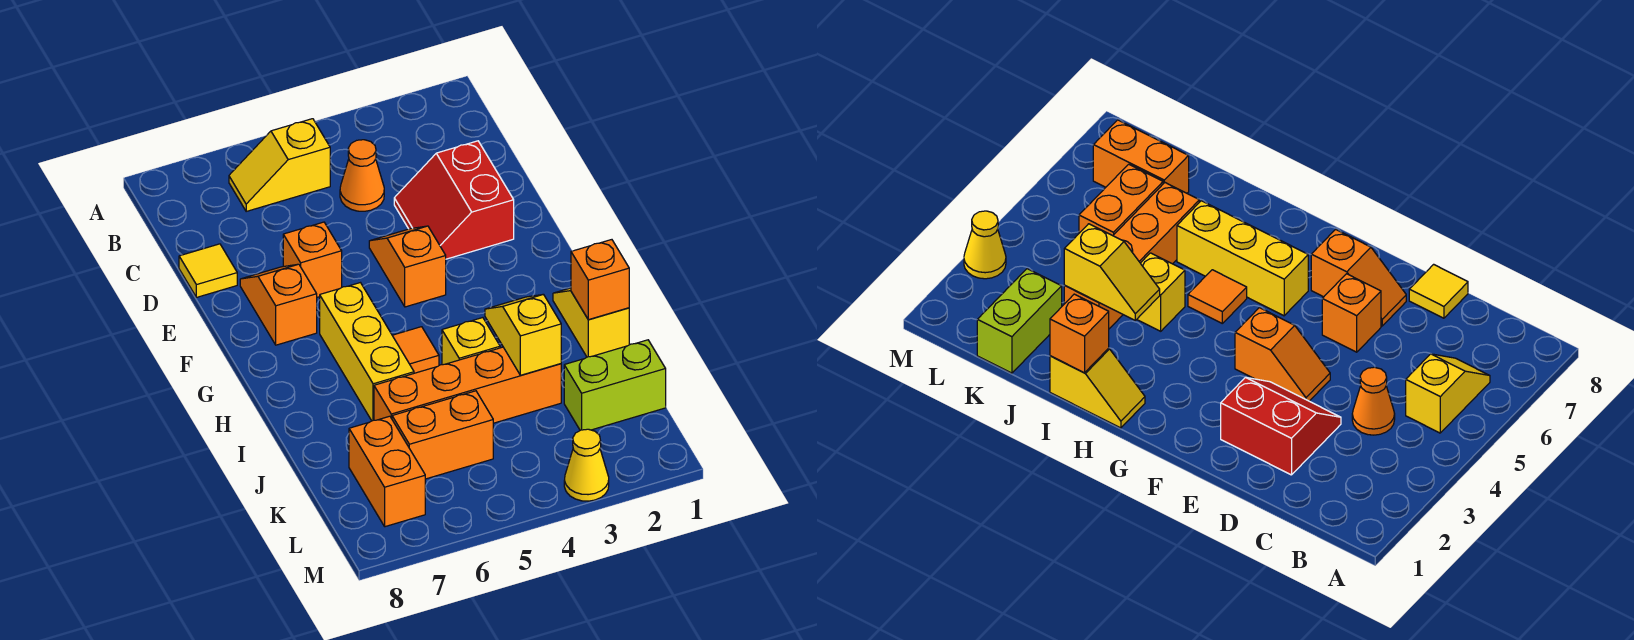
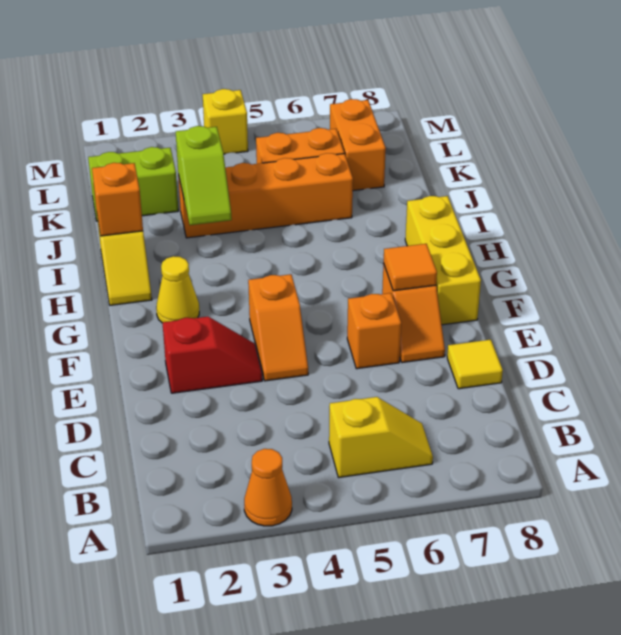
orange 1x1 cone [340,140,384,211] -> orange 1x1 cone moved to [244,449,292,526]
red 2x2 slope [394,141,514,259] -> red 1x2 slope [163,317,262,393]
yellow 1x3 brick [320,283,414,421] -> yellow 1x3 brick moved to [405,196,481,325]
orange 1x1 tile [392,327,439,373] -> orange 1x1 tile moved to [384,244,437,291]
yellow 1x2 slope [485,294,561,375] -> lime 1x2 slope [176,126,232,225]
yellow 1x1 brick [442,318,500,365] -> yellow 1x1 brick moved to [203,89,248,154]
yellow 1x1 cone [564,429,609,501] -> yellow 1x1 cone moved to [156,256,199,323]

